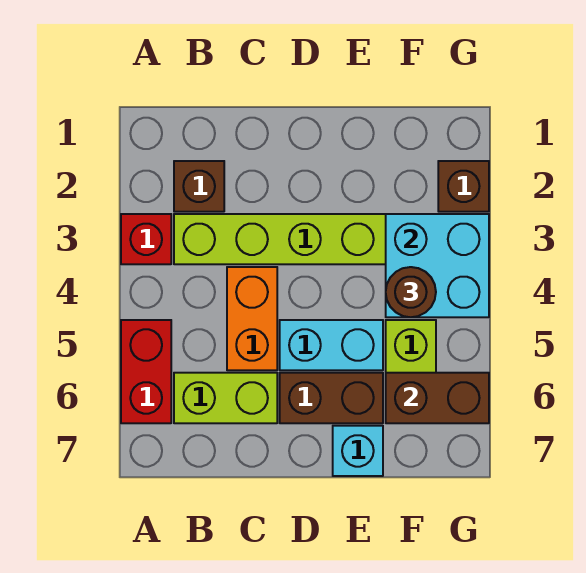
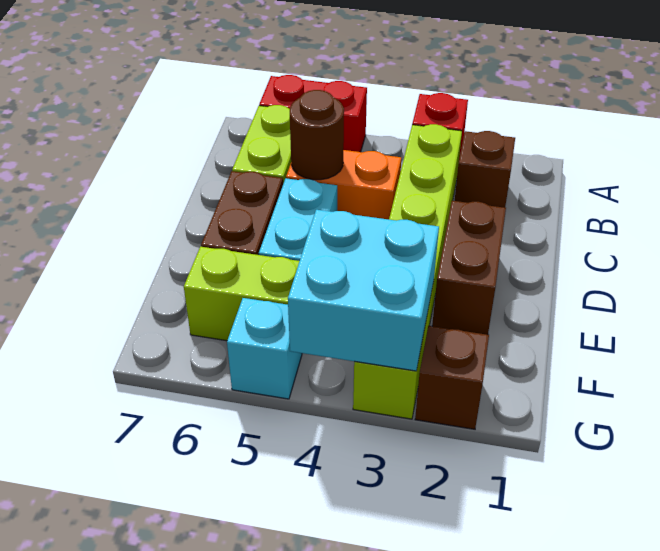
cyan 1x1 brick [333,426,383,476] -> cyan 1x1 brick moved to [227,298,302,399]
brown 1x1 round brick [386,267,436,317] -> brown 1x1 round brick moved to [290,90,344,180]
brown 1x2 brick [386,373,489,423] -> brown 1x2 brick moved to [432,201,506,335]

